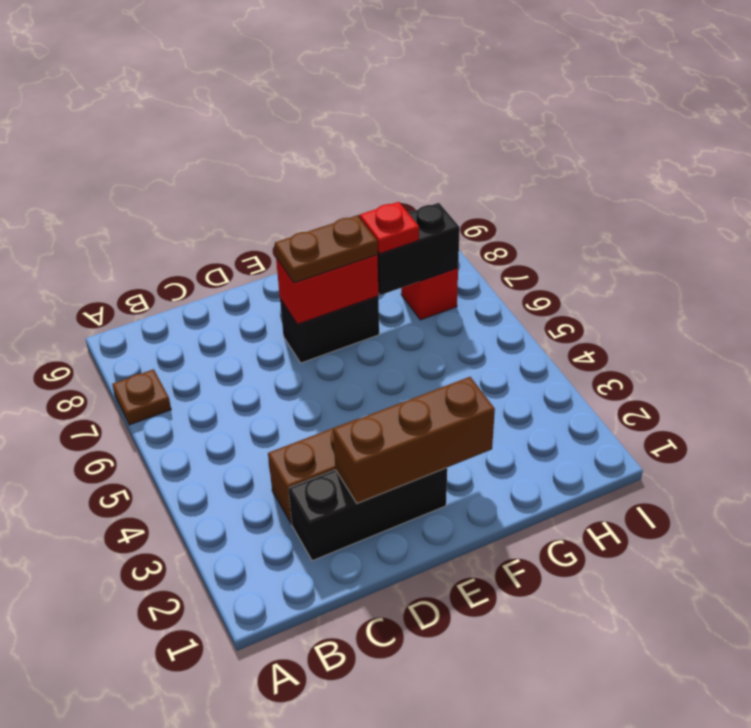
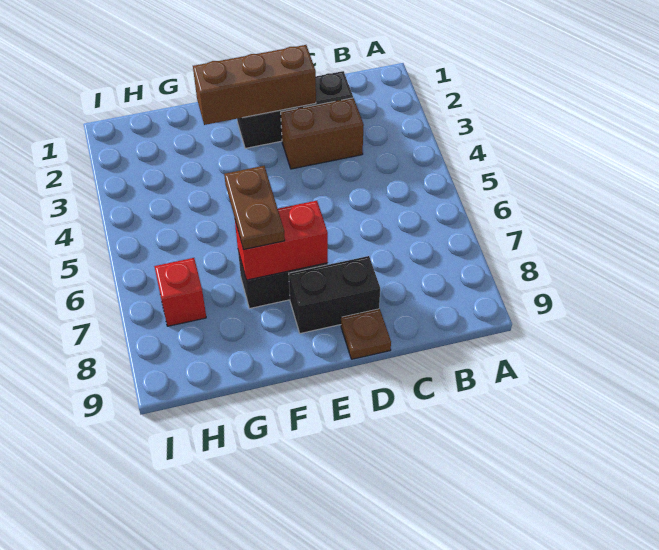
brown 1x1 plate [112,369,171,425] -> brown 1x1 plate moved to [341,309,391,359]
brown 1x2 plate [275,215,378,283] -> brown 1x2 plate turned to [224,166,285,250]
black 1x2 brick [377,203,460,295] -> black 1x2 brick moved to [289,256,380,334]
red 1x1 plate [360,202,419,254] -> none

